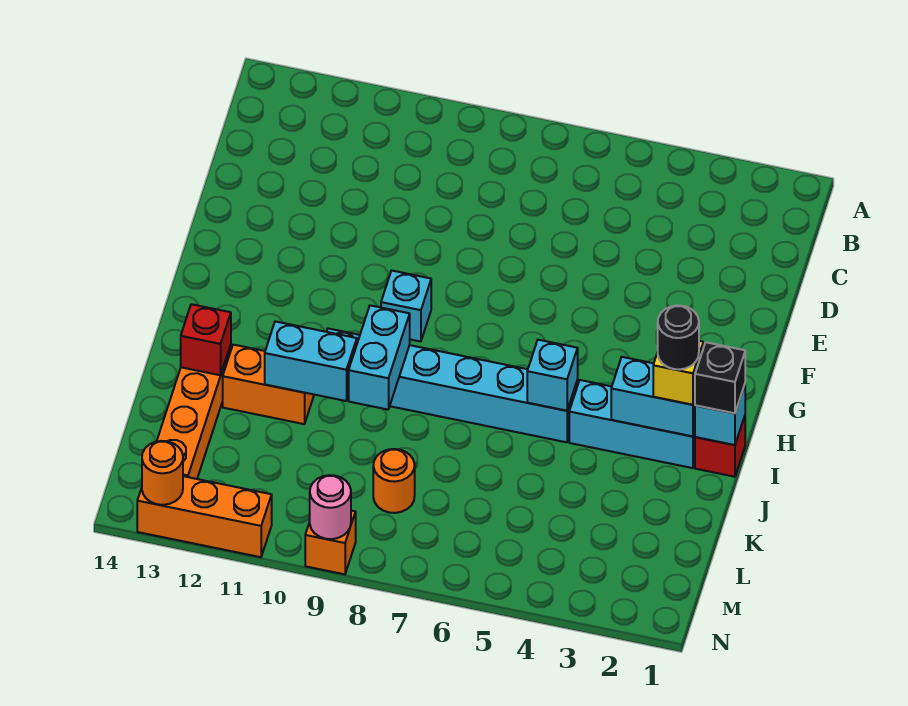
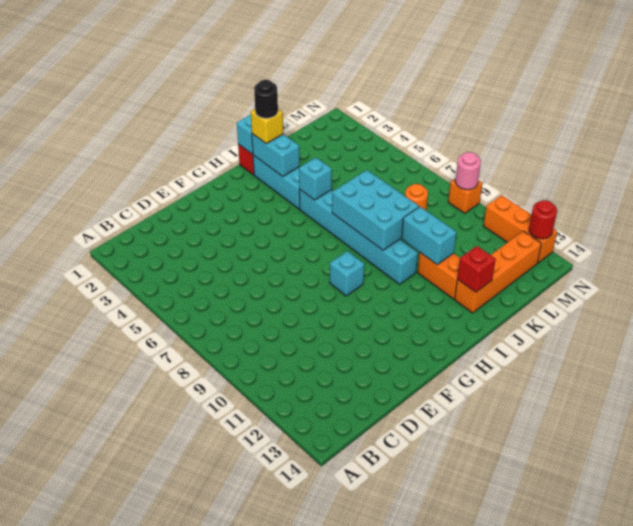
black 1x1 brick [695,342,745,413] -> none
cyan 1x2 brick [349,305,410,410] -> cyan 2x3 brick [332,170,419,250]
orange 1x1 round brick [142,441,183,505] -> red 1x1 round brick [529,200,557,239]

